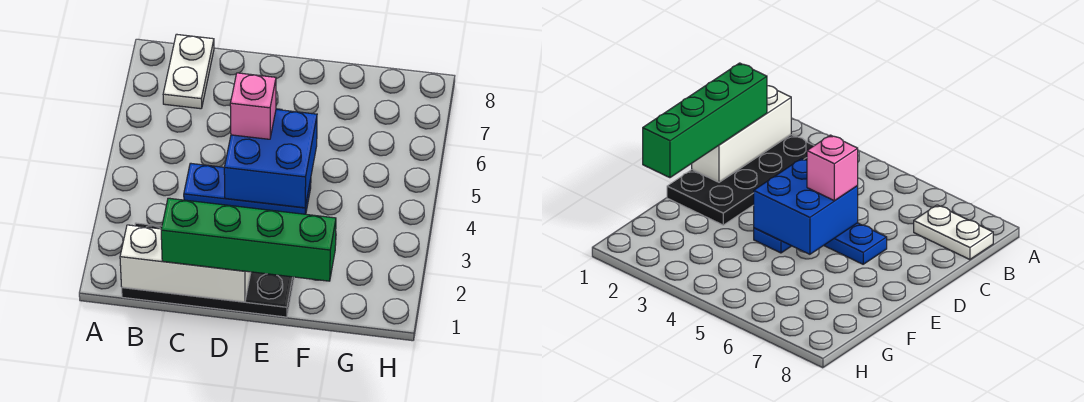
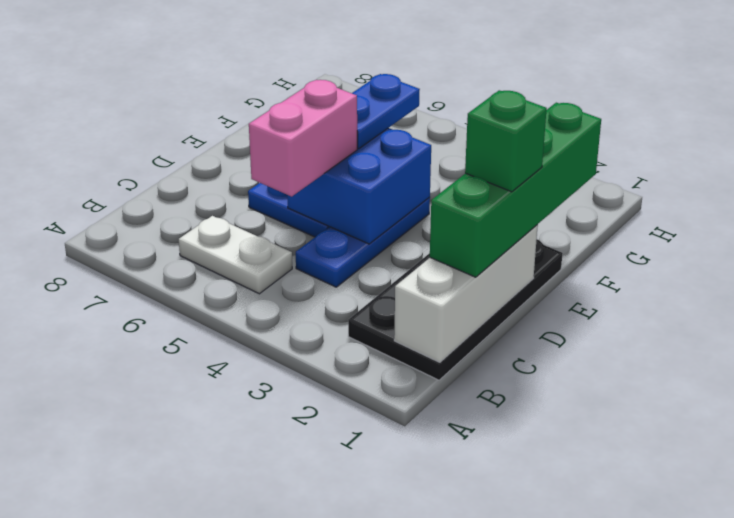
white 1x2 plate [163,34,214,109] -> white 1x2 plate moved to [179,216,292,294]
none -> green 1x1 brick [465,90,547,192]
pink 1x1 brick [230,73,276,139] -> pink 1x2 brick [249,80,357,196]
none -> blue 1x2 plate [352,74,420,149]

